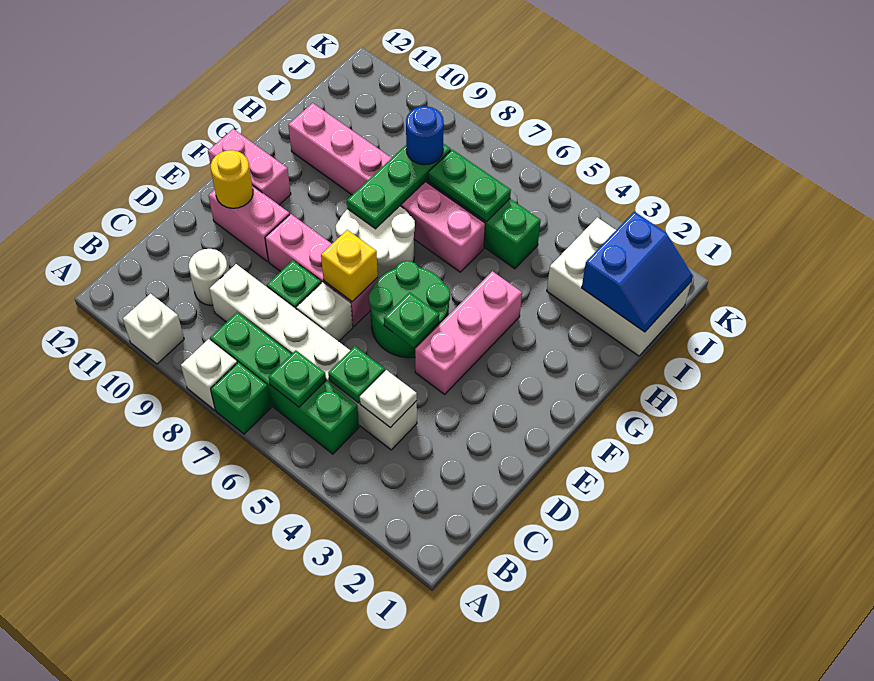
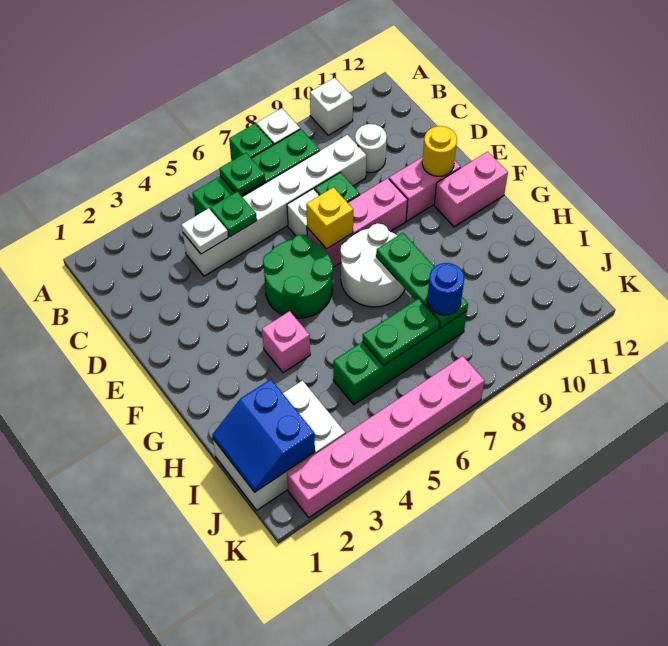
pink 1x3 brick [415,271,522,394] -> pink 1x1 brick [262,311,310,373]
green 1x1 plate [384,292,439,347] -> none
pink 1x6 brick [288,103,485,272] -> pink 1x6 brick moved to [287,356,485,517]

